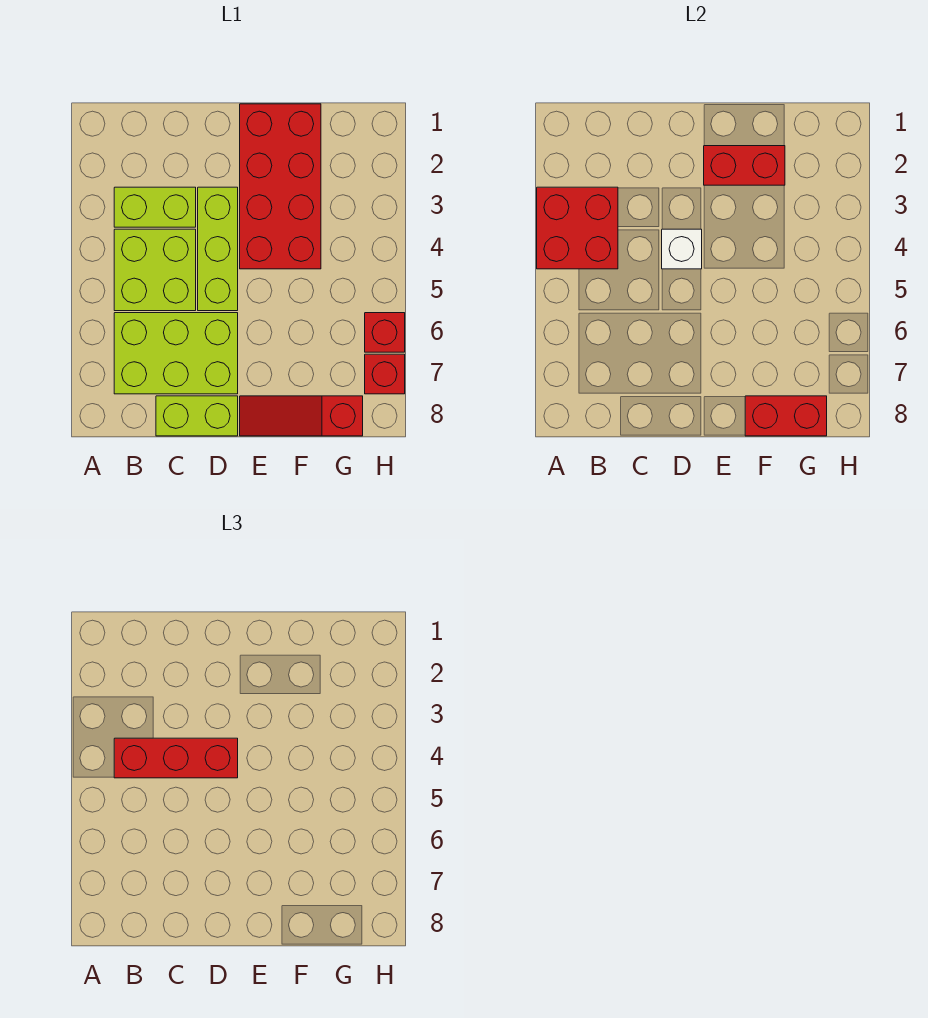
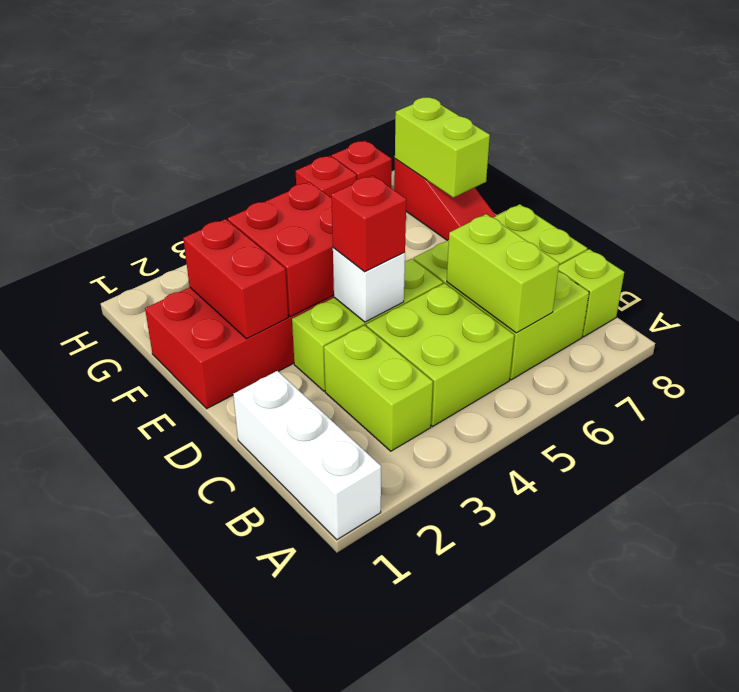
none -> white 1x3 brick [233,371,381,540]
red 2x2 brick [537,187,618,269] -> red 2x2 brick moved to [228,182,334,317]
red 1x3 brick [114,738,238,778] -> red 1x1 brick [331,175,406,272]
none -> lime 1x2 brick [447,214,559,333]
none -> lime 1x1 brick [558,249,624,337]
red 1x2 brick [745,396,827,436] -> lime 1x2 brick [395,97,490,197]

